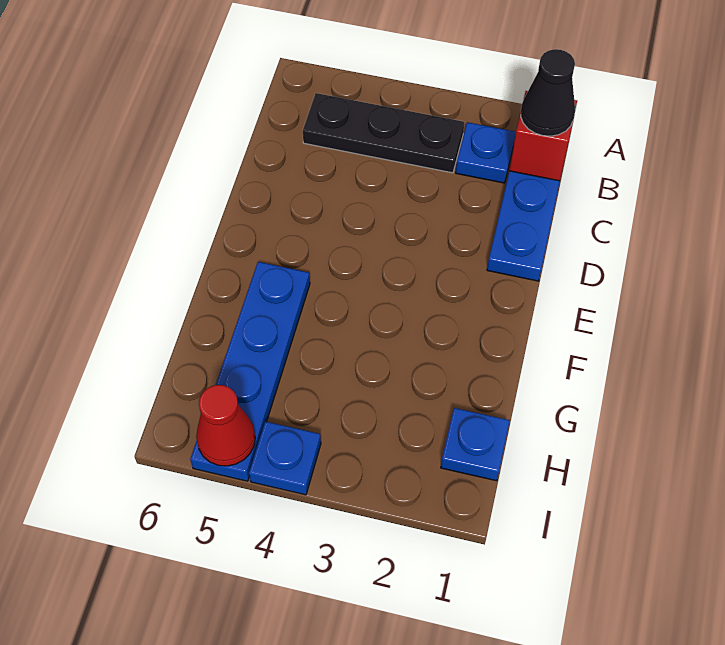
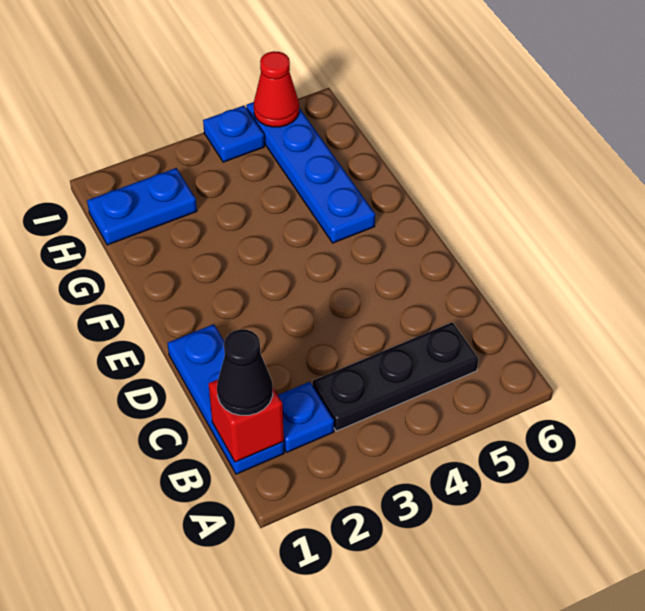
blue 1x1 plate [441,408,510,481] -> blue 1x2 plate [87,168,197,245]

